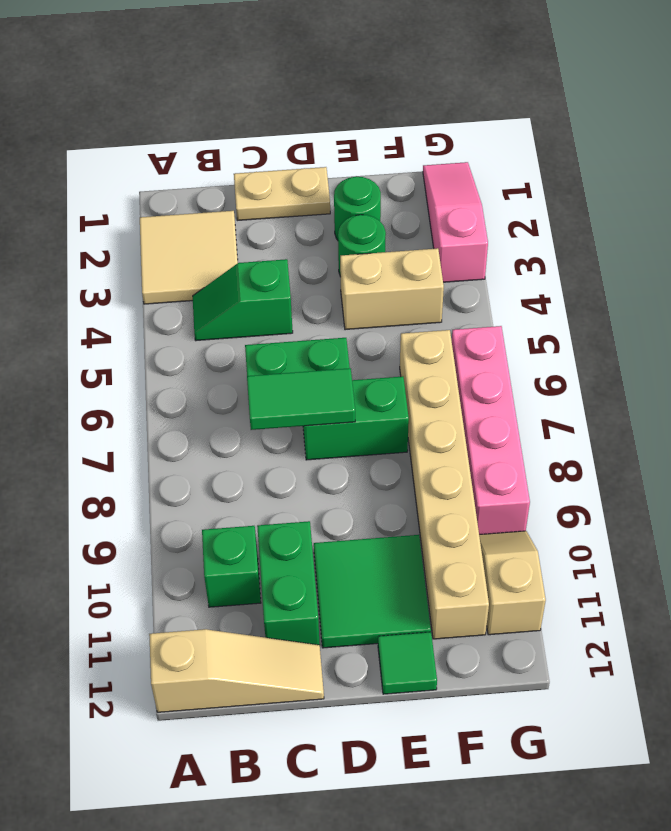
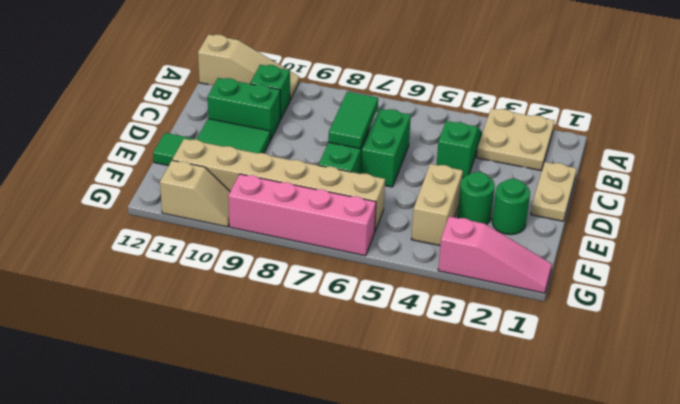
tan 2x2 tile [140,211,238,304] -> tan 2x2 plate [477,108,554,171]
tan 1x3 slope [149,629,324,712] -> tan 1x3 slope turned to [198,35,299,100]

